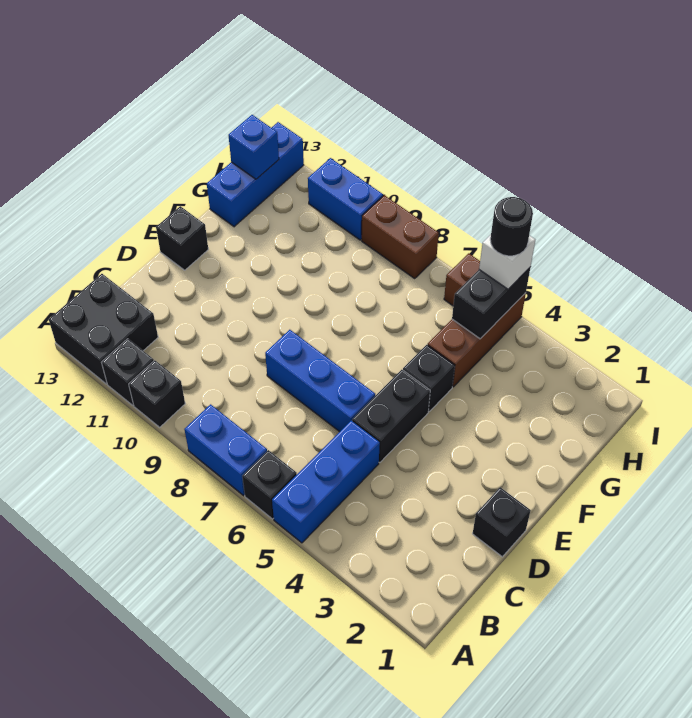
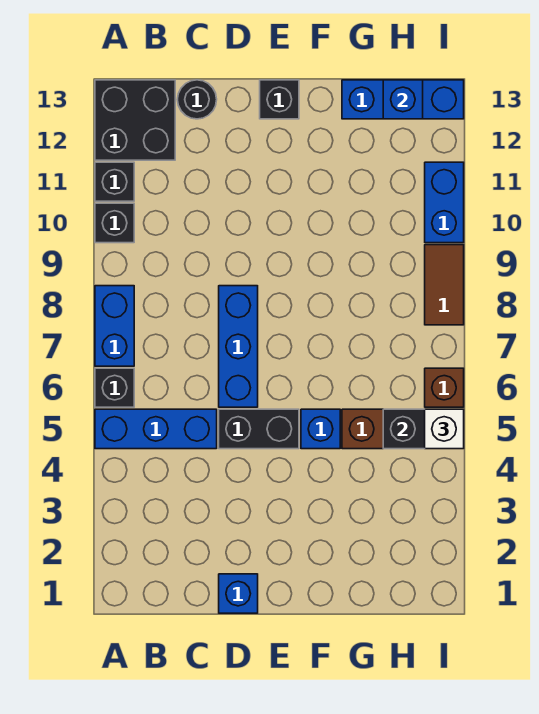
black 1x1 brick [473,487,531,557] -> blue 1x1 brick [219,574,258,613]
black 1x1 brick [403,345,455,411] -> blue 1x1 brick [301,409,340,449]
black 1x1 round brick [490,197,533,256] -> black 1x1 round brick moved to [177,80,217,119]
brown 1x2 brick [362,195,439,278] -> brown 1x2 tile [425,245,464,325]

